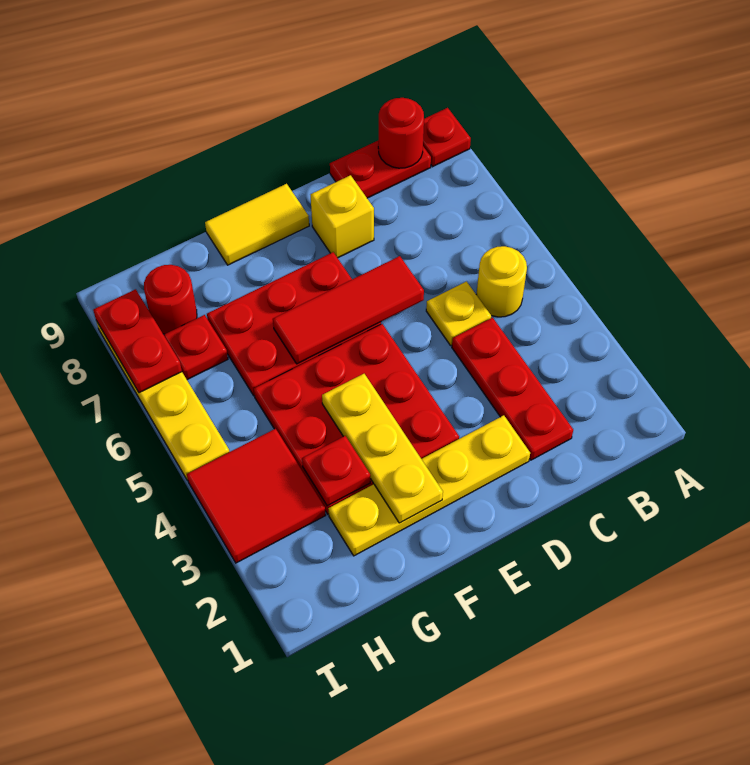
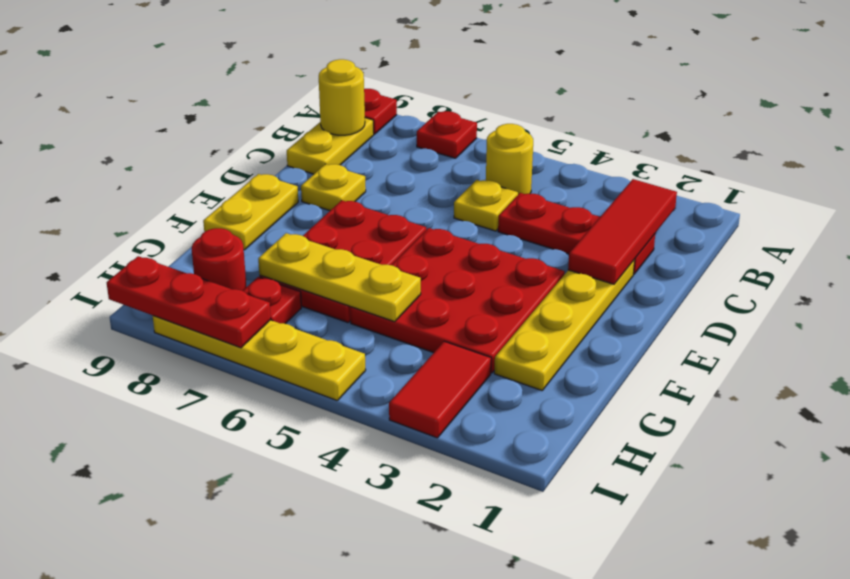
red 1x2 plate [330,140,431,198] -> yellow 1x2 plate [287,118,374,174]
red 1x1 round brick [378,98,424,168] -> yellow 1x1 round brick [319,59,365,135]
red 1x3 tile [273,256,424,364] -> red 1x3 tile moved to [568,179,677,284]
yellow 1x1 brick [311,175,374,258] -> yellow 1x1 plate [301,164,366,211]
yellow 1x2 tile [205,184,309,265] -> yellow 1x2 plate [203,174,298,250]
yellow 1x3 plate [322,374,443,523] -> yellow 1x3 plate moved to [258,233,421,322]
red 1x1 plate [302,436,370,506] -> red 1x1 plate moved to [417,111,477,158]
red 2x2 tile [187,429,326,563] -> red 1x2 tile [389,341,491,438]
red 1x2 plate [93,289,182,393] -> red 1x3 plate [107,256,271,348]

